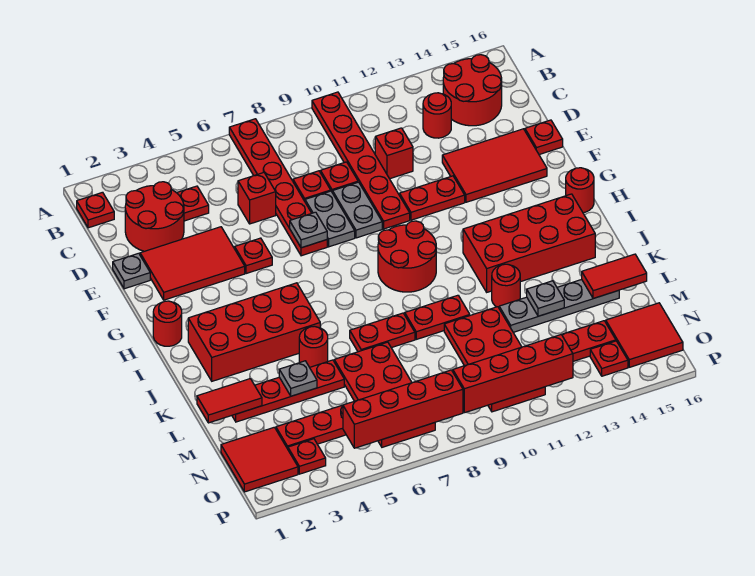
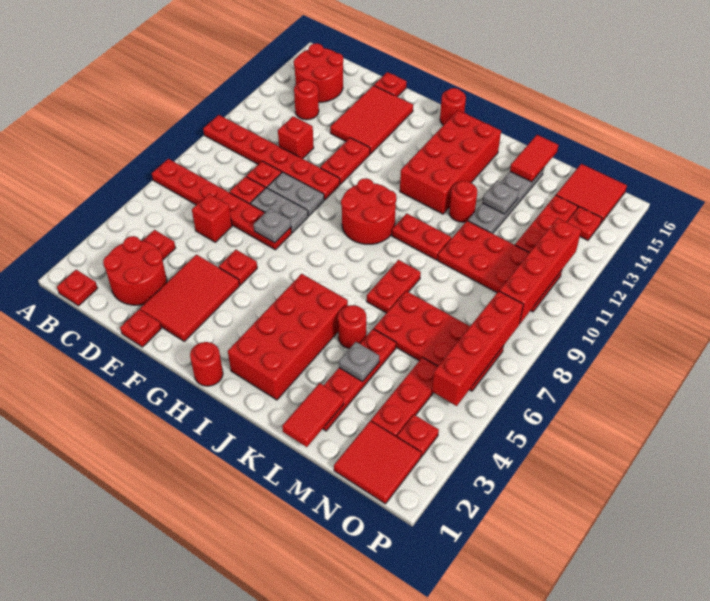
grey 1x1 plate [113,253,150,289] -> red 1x1 plate [120,309,161,347]
red 1x2 plate [405,295,470,339] -> red 1x2 plate turned to [392,213,451,260]

